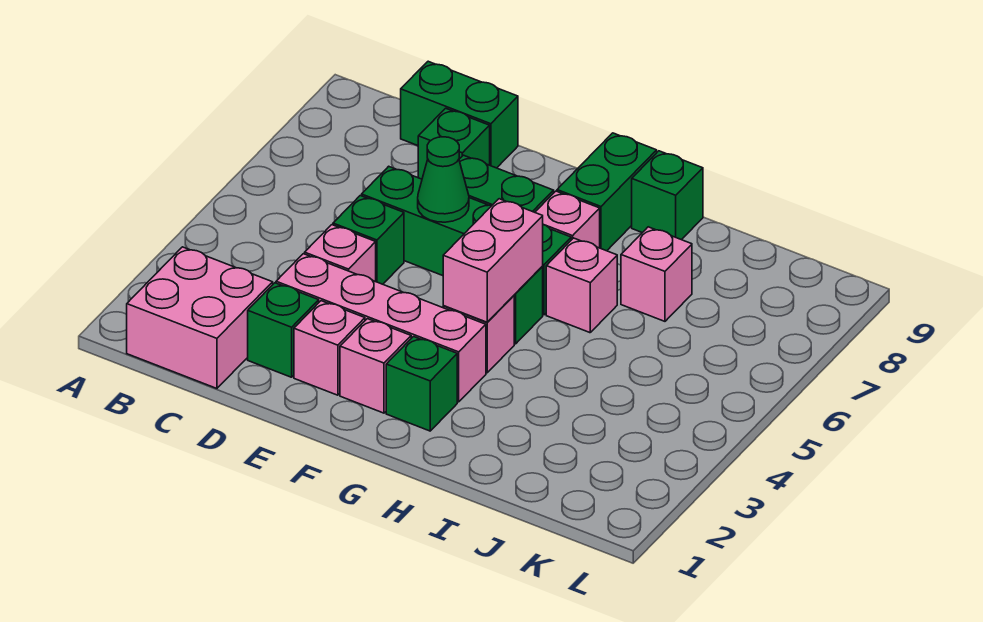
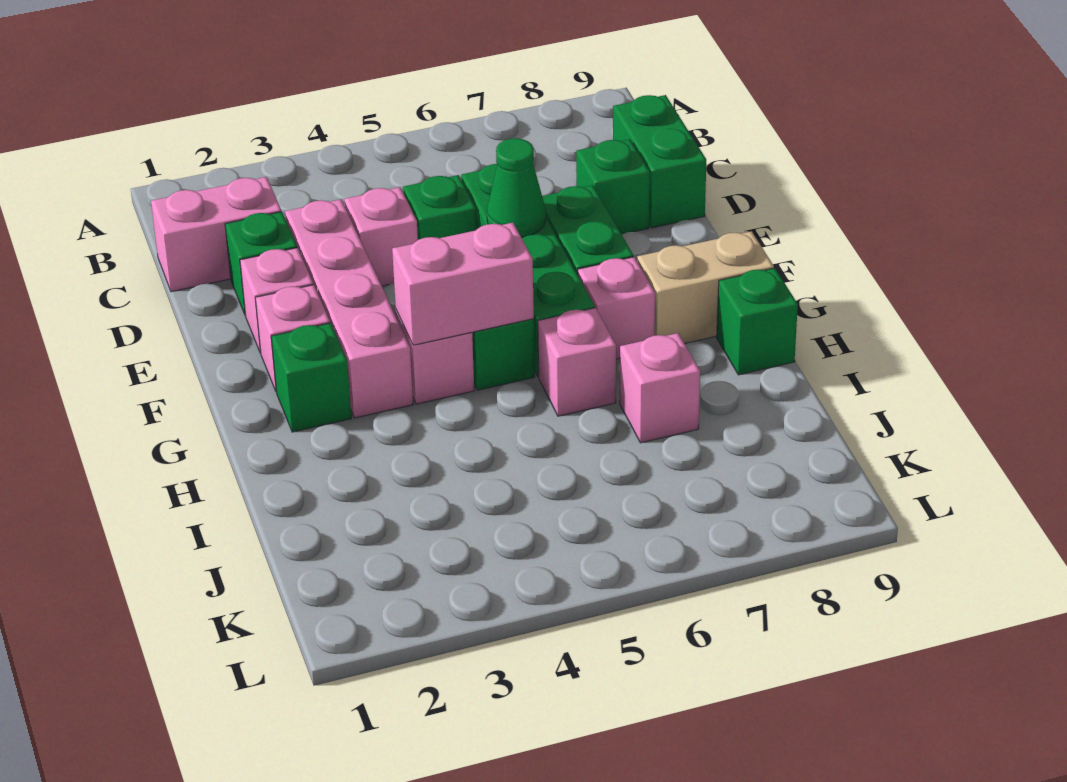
pink 2x2 brick [127,247,273,388] -> pink 1x2 brick [151,177,281,292]
green 1x2 brick [557,133,657,251] -> tan 1x2 brick [637,231,774,344]

